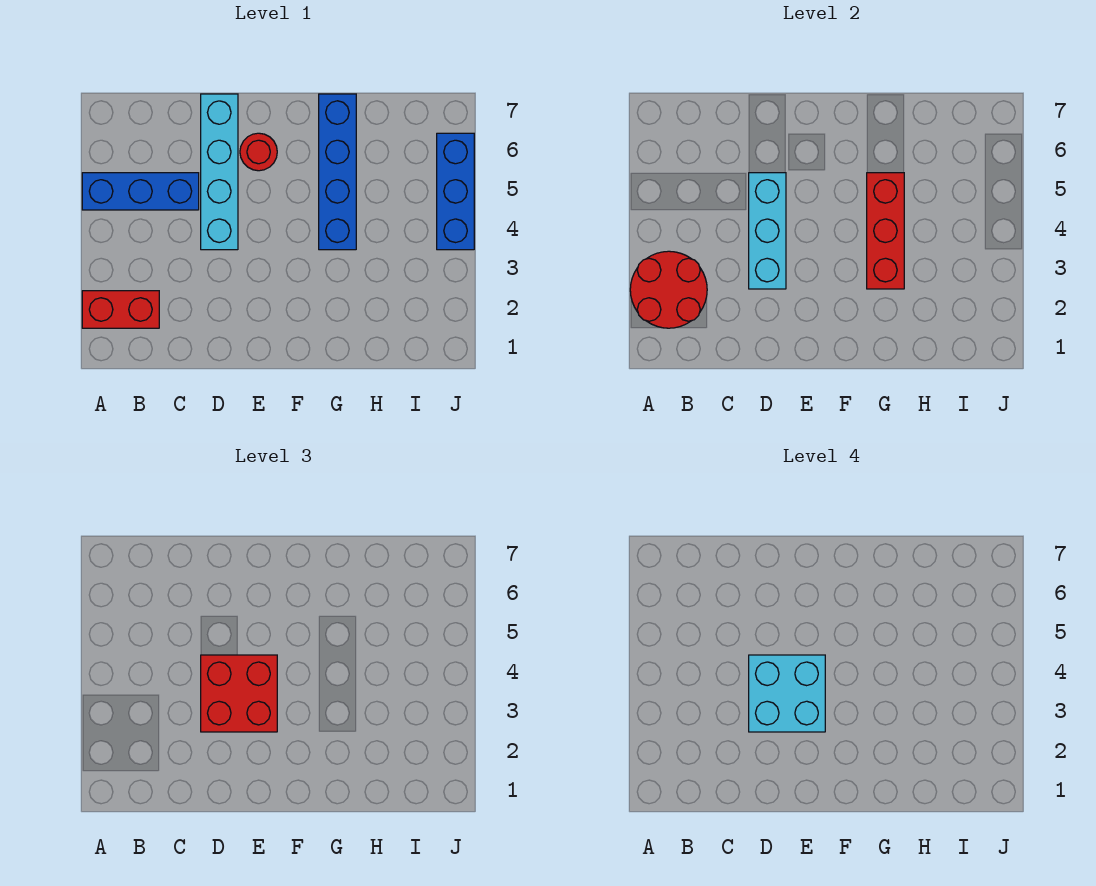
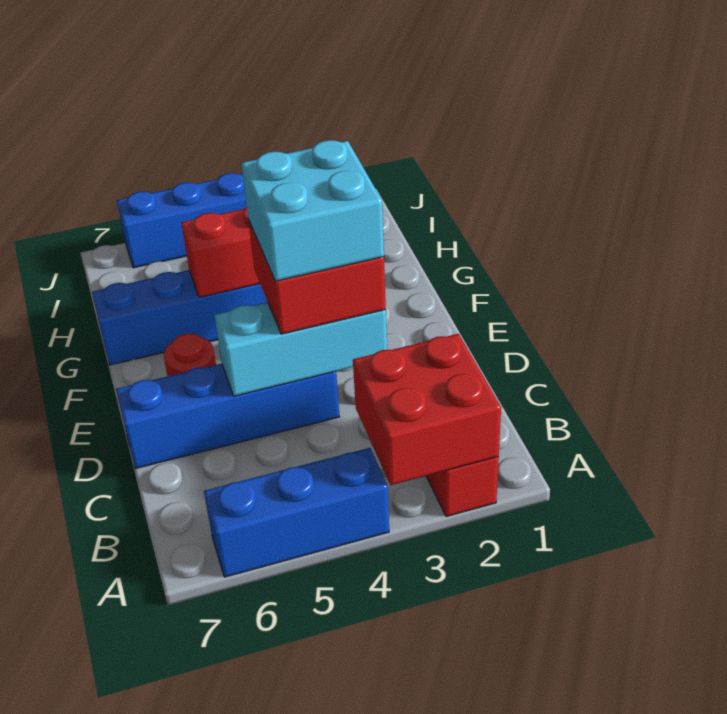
red 2x2 round brick [630,251,707,328] -> red 2x2 brick [353,334,501,485]
blue 1x3 brick [82,173,199,210] -> blue 1x3 brick turned to [204,448,389,577]
cyan 1x4 brick [201,94,238,250] -> blue 1x4 brick [116,364,339,469]

